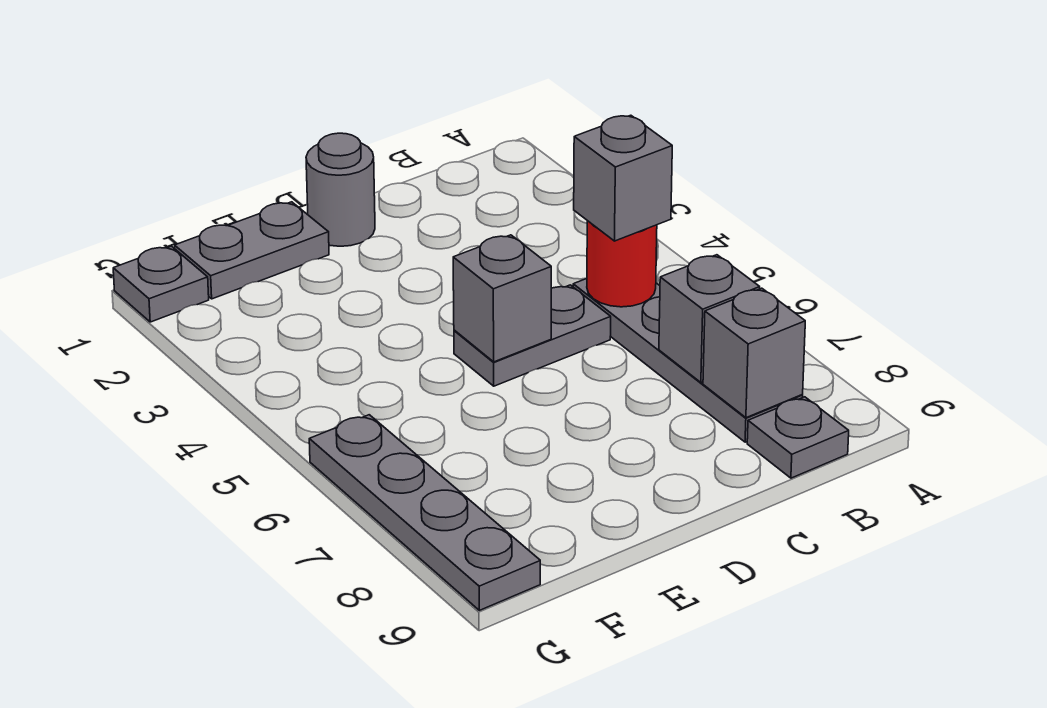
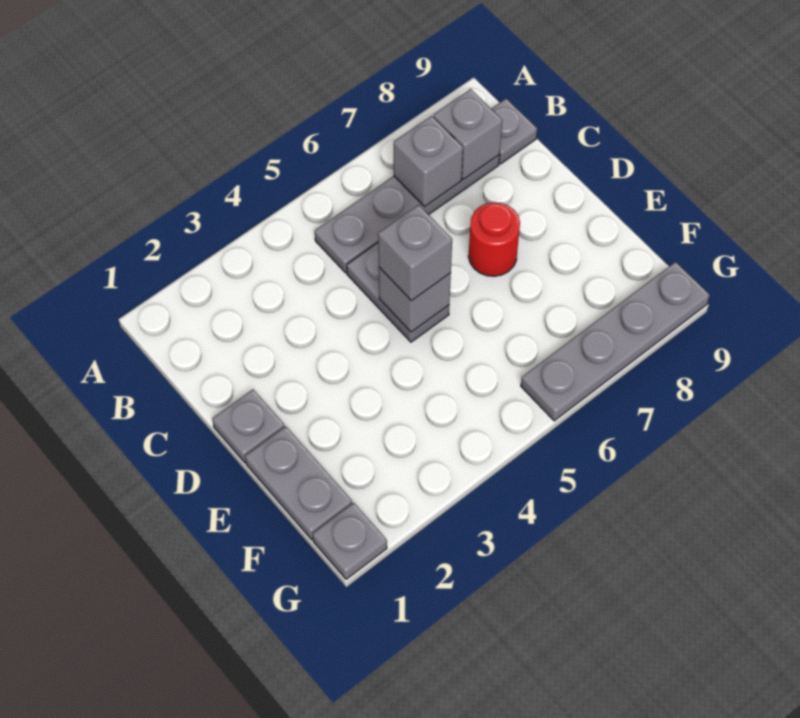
red 1x1 round brick [587,221,657,307] -> red 1x1 round brick moved to [468,202,520,276]
grey 1x1 brick [574,115,672,241] -> grey 1x1 brick moved to [378,205,452,301]
grey 1x1 round brick [306,133,375,246] -> grey 1x1 plate [212,389,285,463]

